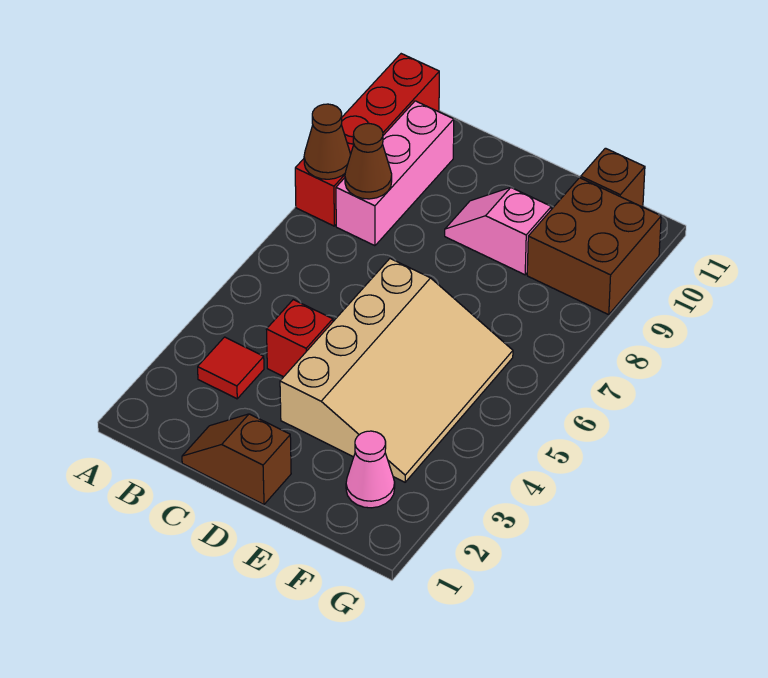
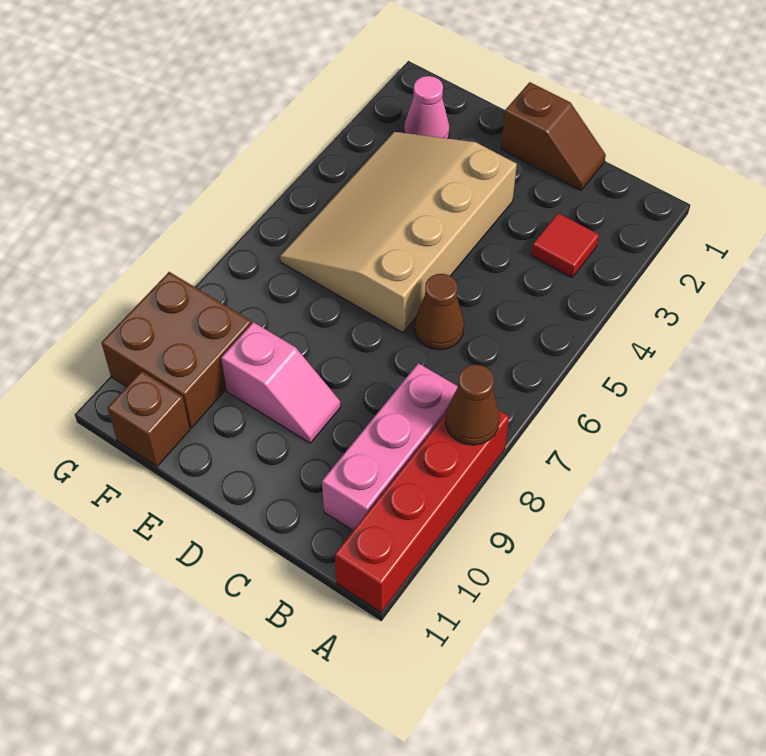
brown 1x1 cone [345,124,392,199] -> brown 1x1 cone moved to [414,274,464,350]
red 1x1 brick [266,300,333,377] -> none

